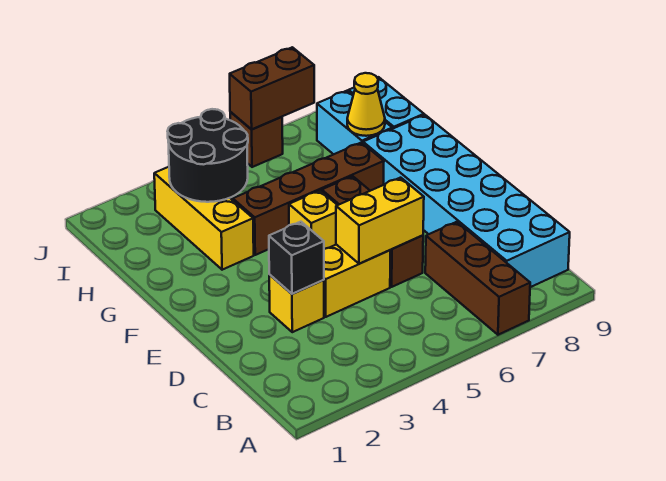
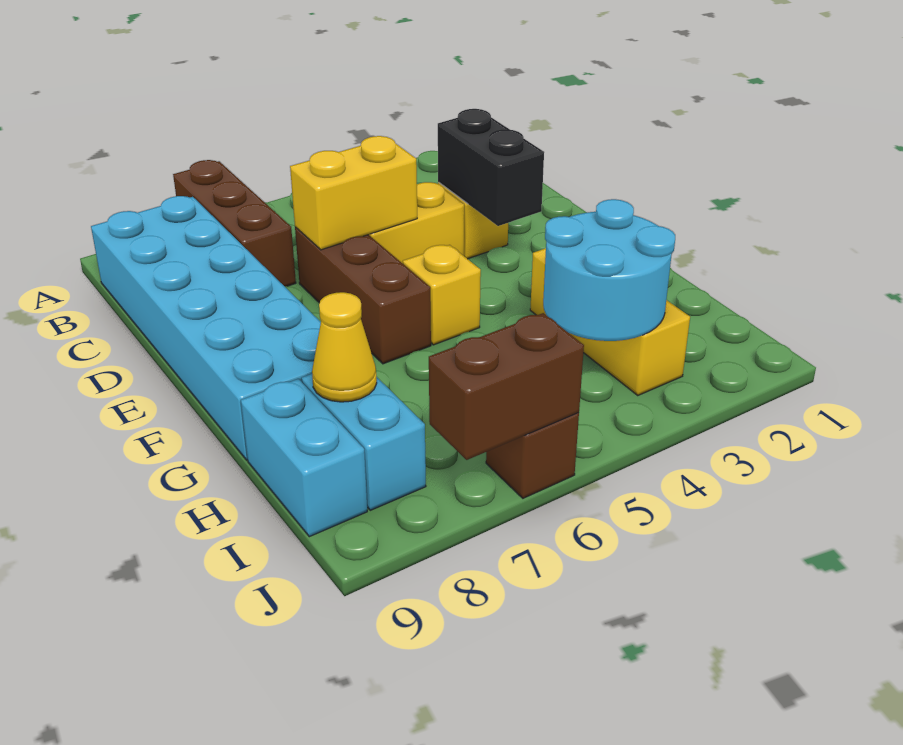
black 1x1 brick [269,222,324,294] -> black 1x2 brick [438,109,544,226]
brown 1x4 brick [233,143,384,255] -> none
black 2x2 round brick [168,109,248,202] -> cyan 2x2 round brick [543,199,675,341]

